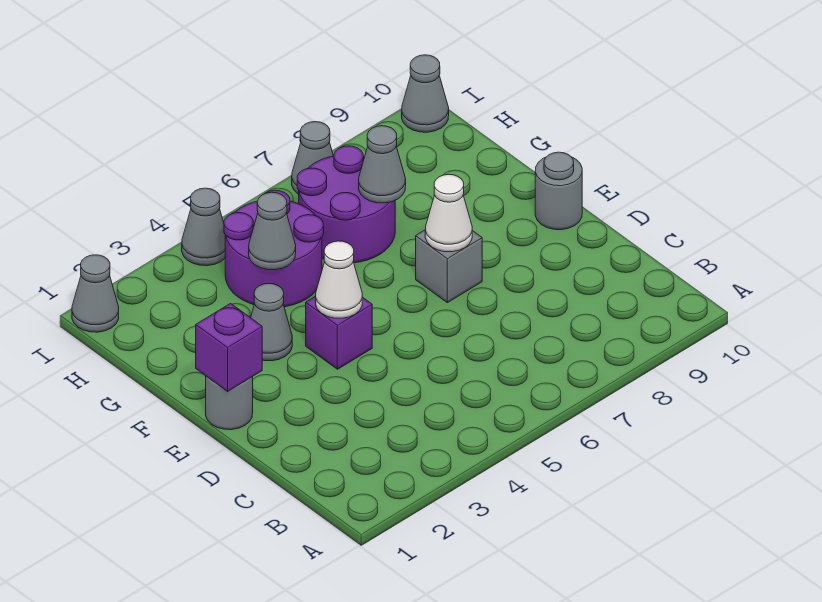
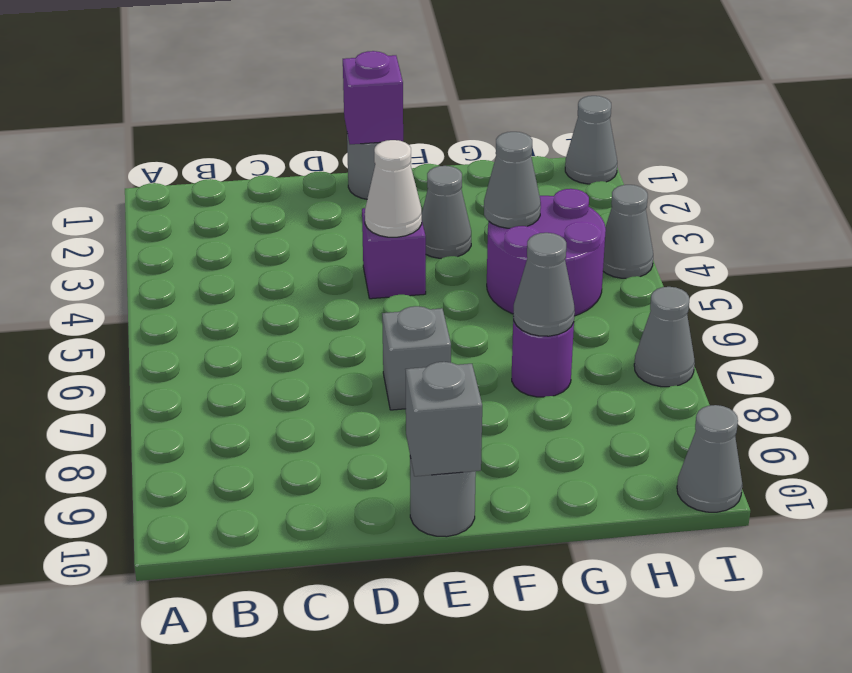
white 1x1 cone [425,174,472,252] -> none
none -> grey 1x1 brick [406,362,482,476]
purple 2x2 round brick [297,146,395,263] -> purple 1x1 round brick [512,317,574,397]

